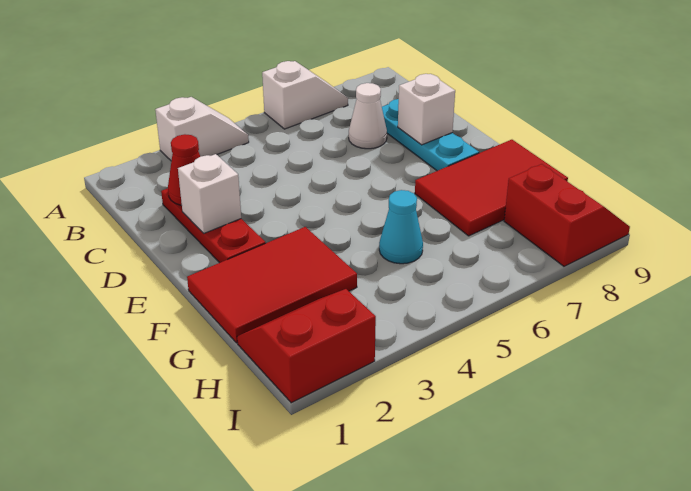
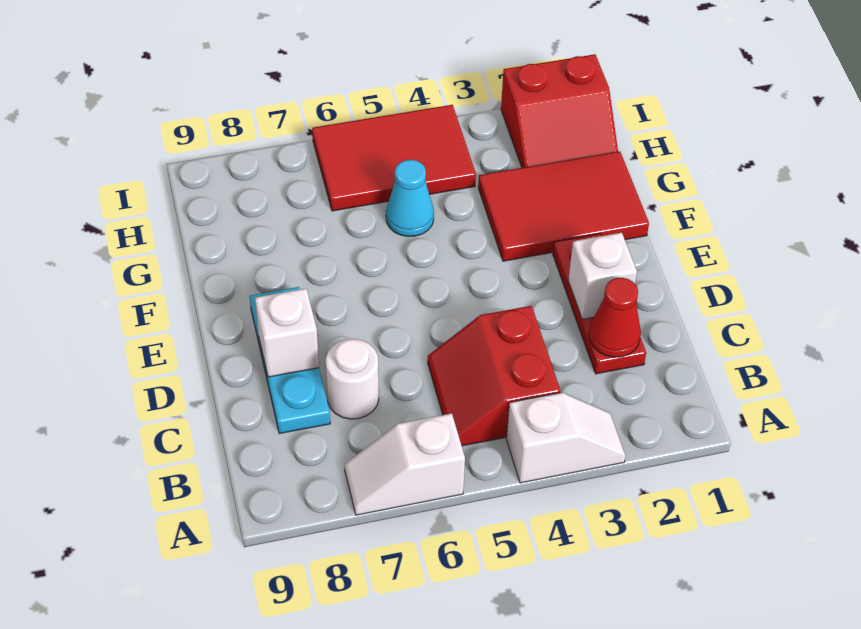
white 1x2 slope [155,97,249,161] -> white 1x2 slope turned to [506,393,625,483]
white 1x1 cone [349,83,387,149] -> white 1x1 round brick [326,339,379,419]
red 2x3 tile [415,140,568,236] -> red 2x3 tile moved to [312,105,476,211]
red 2x2 slope [504,164,630,266] -> red 2x2 slope moved to [428,306,560,446]

